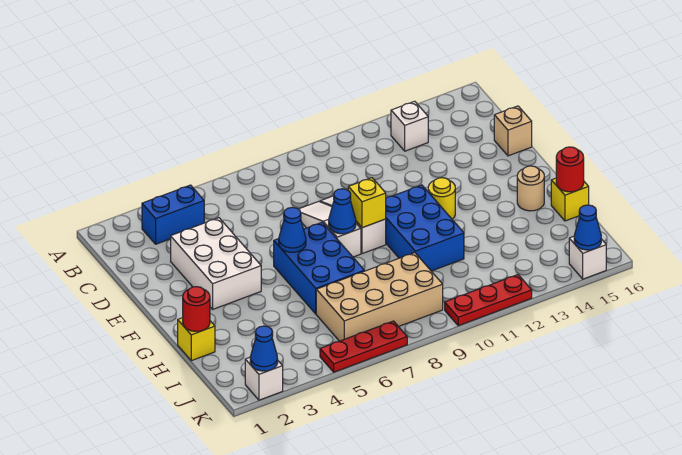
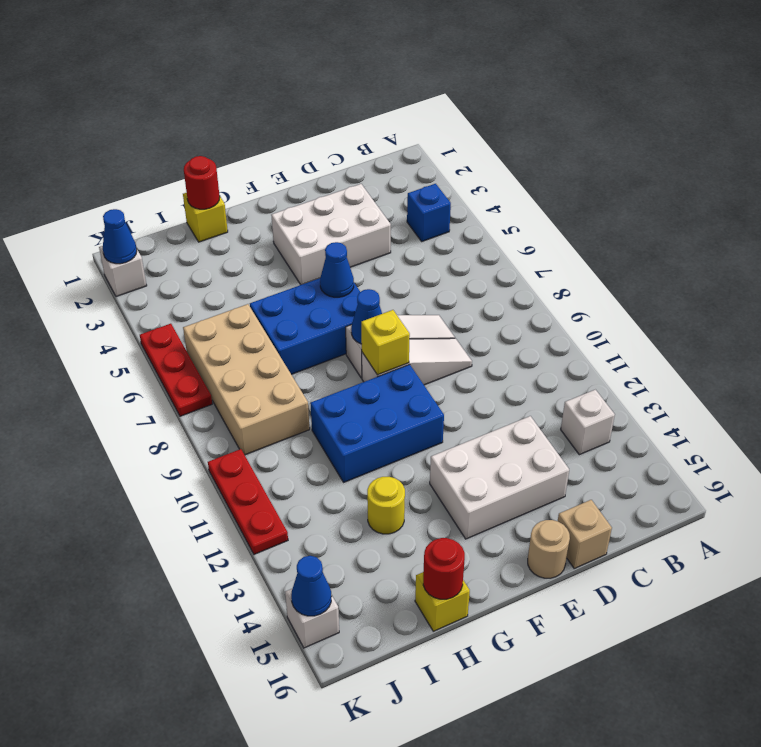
blue 1x2 brick [142,185,204,244] -> blue 1x1 brick [407,184,451,241]
none -> white 2x3 brick [430,416,569,539]
yellow 1x1 round brick [428,178,455,219] -> yellow 1x1 round brick moved to [367,477,405,534]
tan 1x1 round brick [517,166,544,211] -> tan 1x1 round brick moved to [528,520,570,578]

